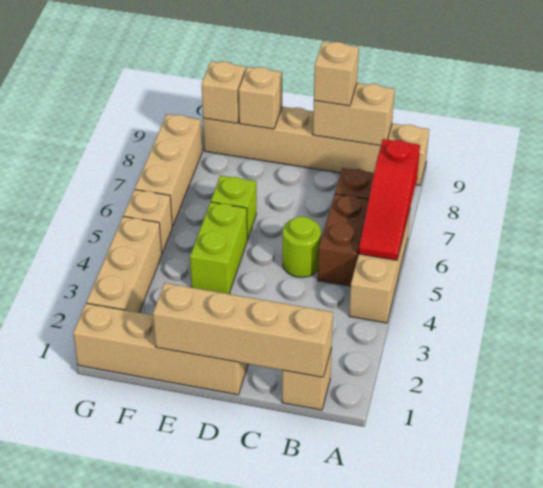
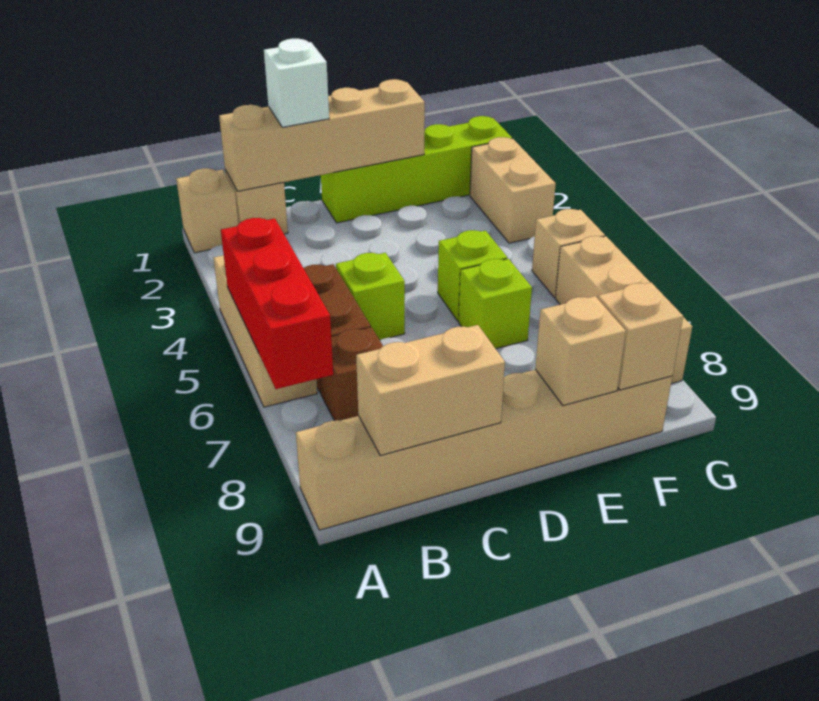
red 1x3 slope [359,139,420,260] -> red 1x3 brick [221,218,333,389]
none -> white 1x1 brick [264,39,329,127]
lime 1x1 round brick [283,216,321,277] -> lime 1x1 brick [336,253,405,340]
tan 1x1 brick [314,42,359,106] -> tan 1x1 brick moved to [176,168,238,253]
tan 1x4 brick [73,303,248,395] -> lime 1x4 brick [321,116,512,223]
lime 1x2 brick [190,202,248,294] -> lime 1x1 brick [438,230,507,321]
tan 1x3 brick [87,217,162,312] -> tan 1x2 brick [470,137,556,243]

